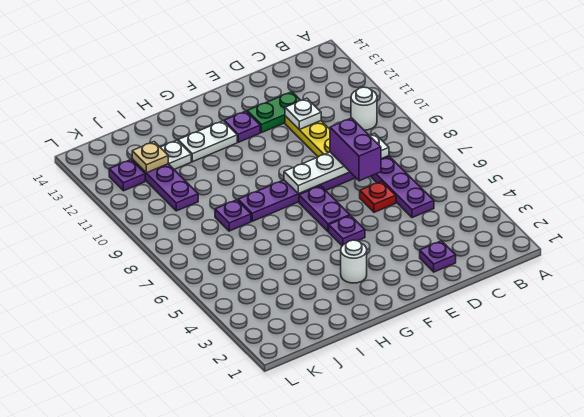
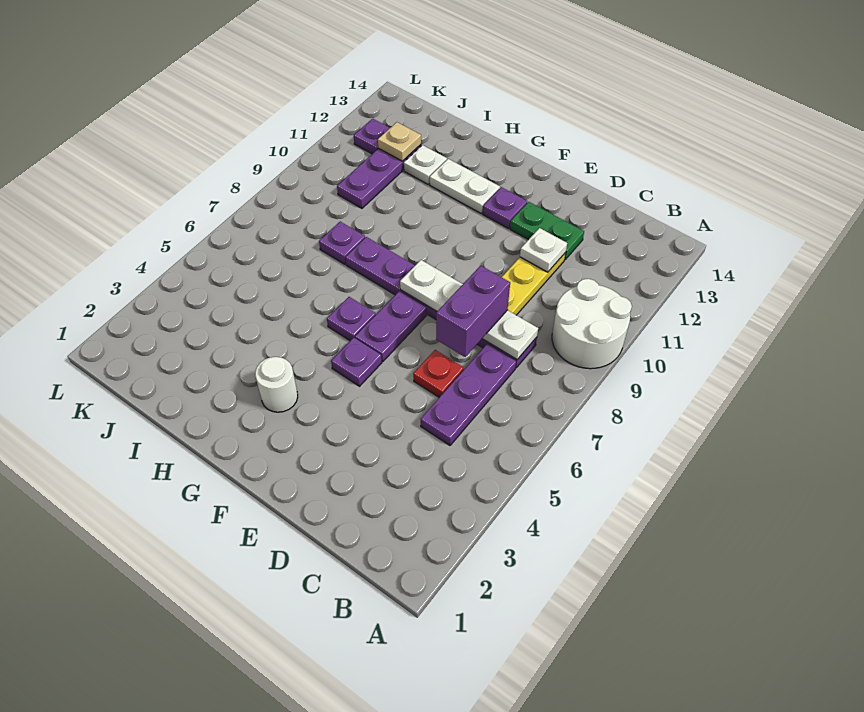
white 1x1 round brick [351,87,377,130] -> white 2x2 round brick [552,279,632,369]
purple 1x1 plate [420,241,456,272] -> purple 1x1 plate moved to [327,297,376,341]

